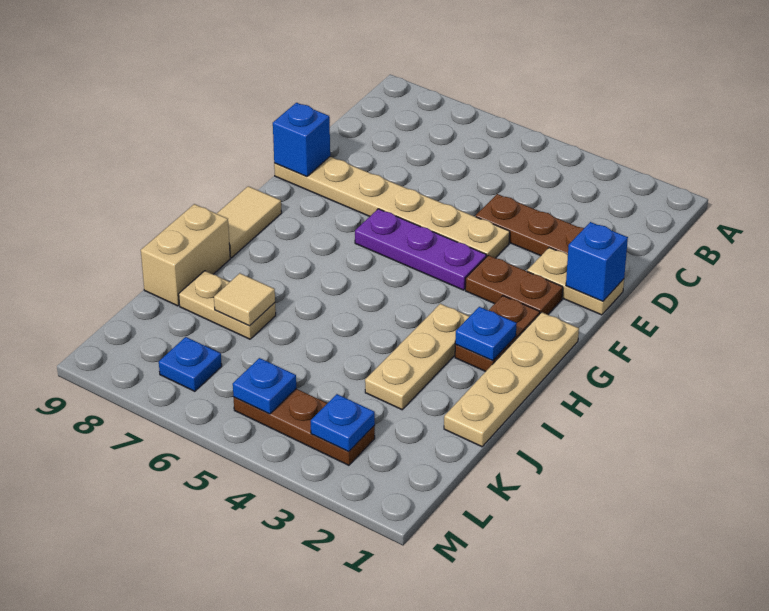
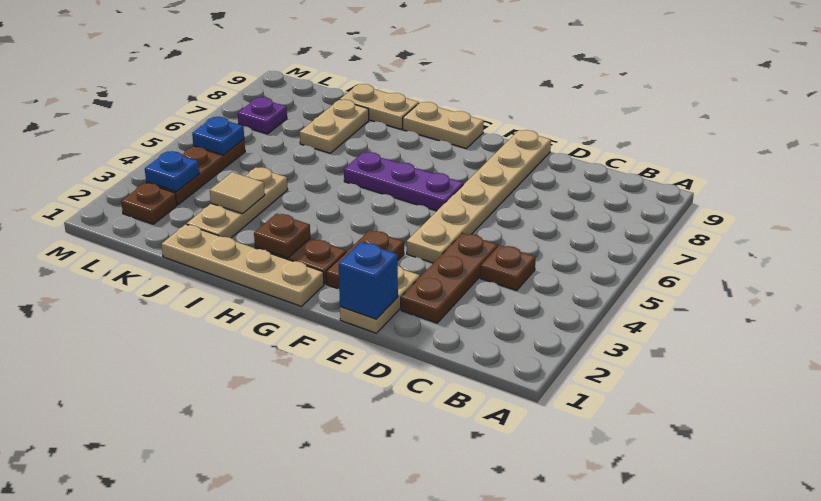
none -> brown 1x1 plate [481,245,536,291]
blue 1x1 brick [273,103,330,176] -> none
purple 1x3 plate [355,209,486,290] -> purple 1x3 plate turned to [344,152,463,211]
tan 1x2 tile [217,186,282,258] -> tan 1x2 plate [403,102,484,149]
blue 1x1 plate [455,307,517,361] -> brown 1x1 plate [254,214,310,258]
tan 1x3 plate [365,304,470,410] -> tan 1x3 plate turned to [187,167,288,238]
tan 1x2 brick [141,204,230,306] -> tan 1x2 plate [340,84,419,129]
tan 1x1 tile [214,273,275,326] -> tan 1x1 tile moved to [210,172,265,214]
none -> brown 1x1 plate [121,183,177,224]
blue 1x1 plate [159,337,222,391] -> purple 1x1 plate [238,97,287,134]

